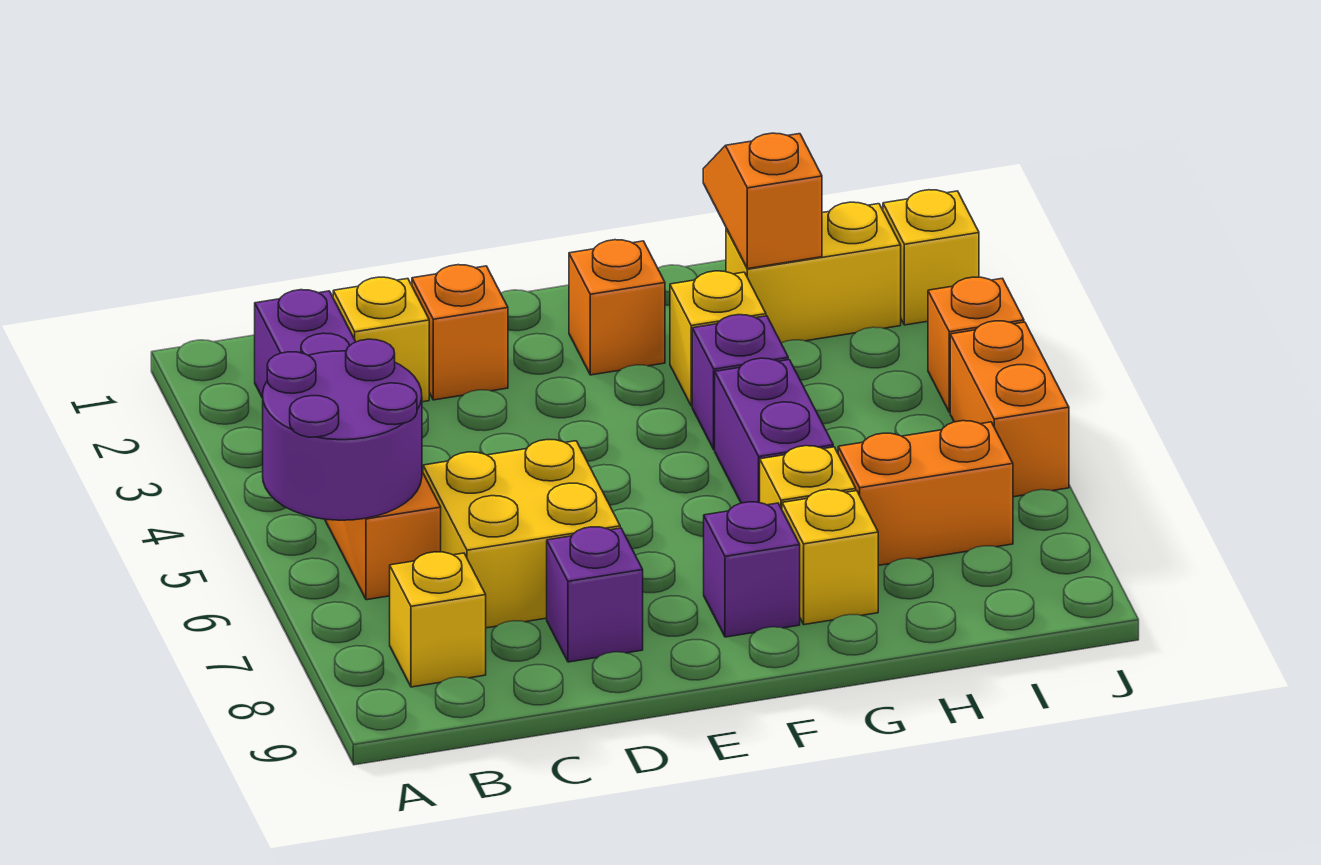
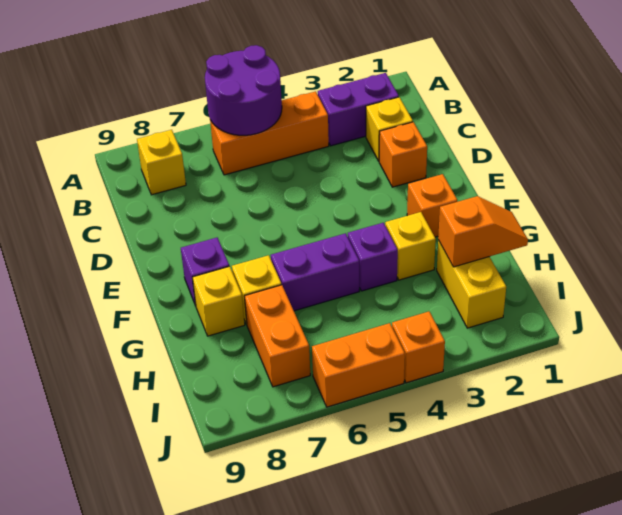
yellow 2x2 brick [423,440,620,628] -> none
purple 1x1 brick [547,527,643,662] -> none
yellow 1x1 brick [883,190,979,325] -> none

